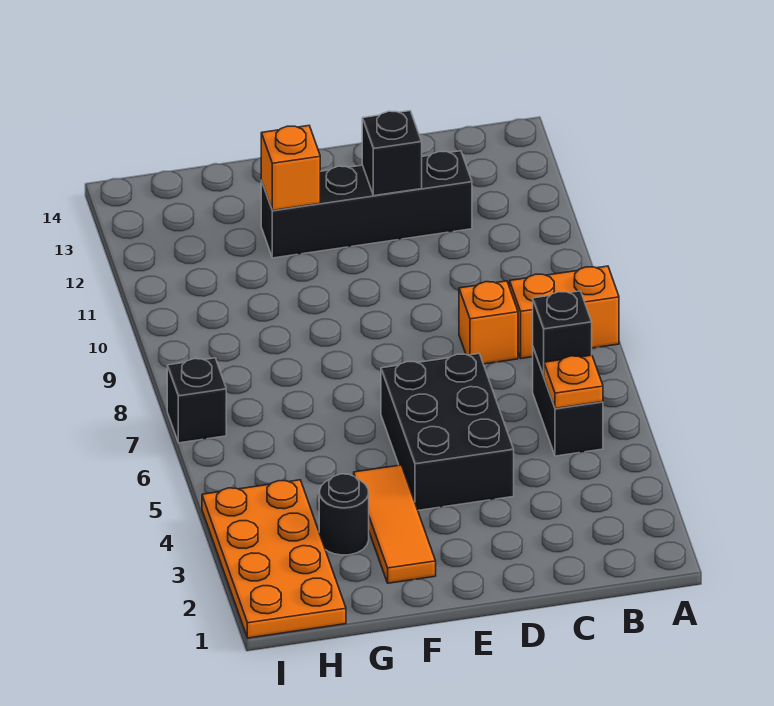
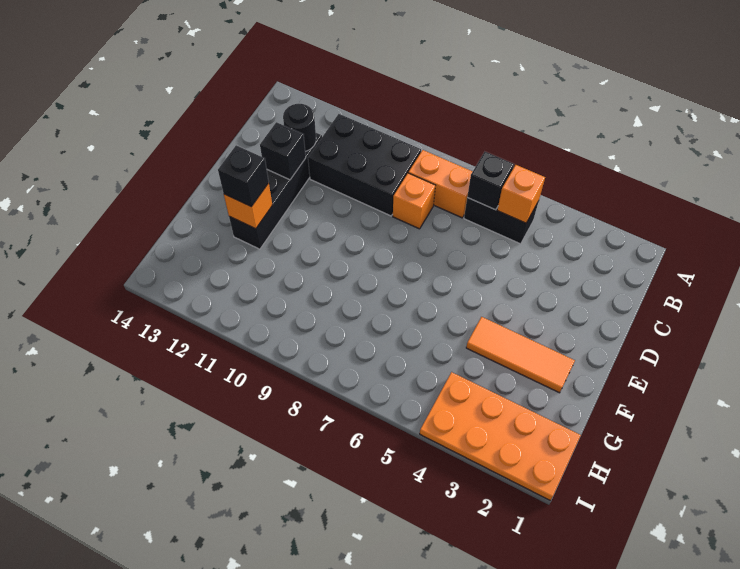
orange 1x2 brick [510,266,619,358] -> orange 1x2 brick turned to [409,150,473,218]
orange 1x1 plate [544,355,603,409] -> orange 1x1 brick [497,165,545,223]
black 2x3 brick [381,354,514,510] -> black 2x3 brick moved to [308,114,421,216]
black 1x1 round brick [319,474,369,555] -> black 1x1 round brick moved to [283,104,316,151]
black 1x1 brick [167,358,226,443] -> black 1x1 brick moved to [218,145,269,207]

